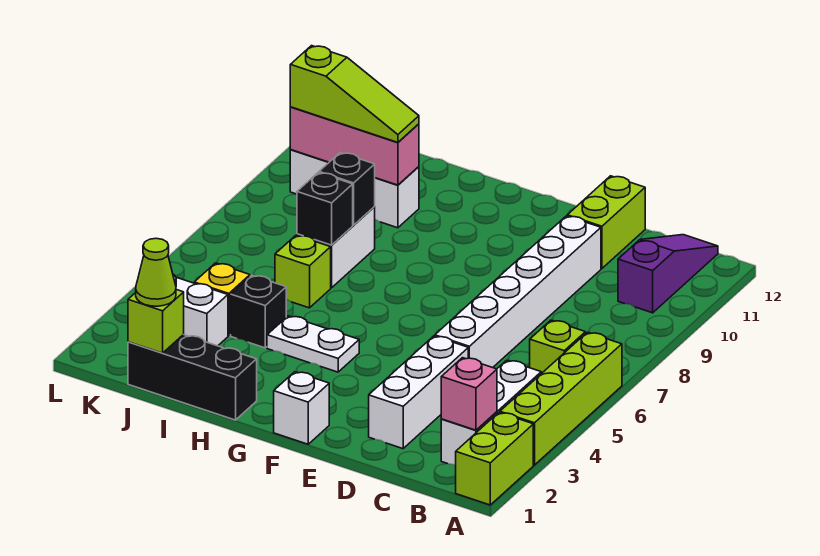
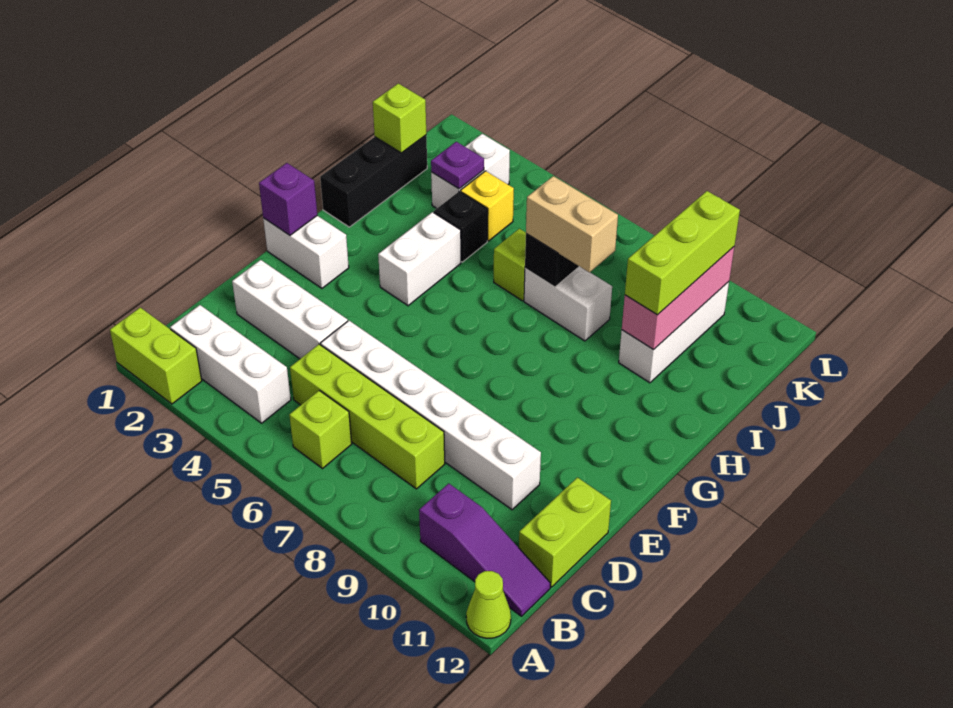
lime 1x4 brick [500,332,622,465] -> lime 1x4 brick moved to [290,344,445,489]
pink 1x1 brick [441,358,497,430] -> none
lime 1x2 brick [567,176,645,268] -> lime 1x2 brick turned to [519,478,611,587]
white 1x1 brick [274,372,329,444] -> white 1x2 brick [263,216,349,288]
none -> purple 1x1 brick [259,163,317,235]
white 1x2 plate [267,316,359,372] -> white 1x2 brick [378,212,461,306]
none -> tan 1x2 brick [526,176,618,272]
black 1x1 brick [319,153,375,225] -> none
lime 1x3 slope [290,46,419,142] -> lime 1x3 brick [625,191,740,315]
lime 1x1 cone [136,238,176,306] -> lime 1x1 cone moved to [466,571,511,638]
none -> purple 1x1 plate [431,142,484,189]

